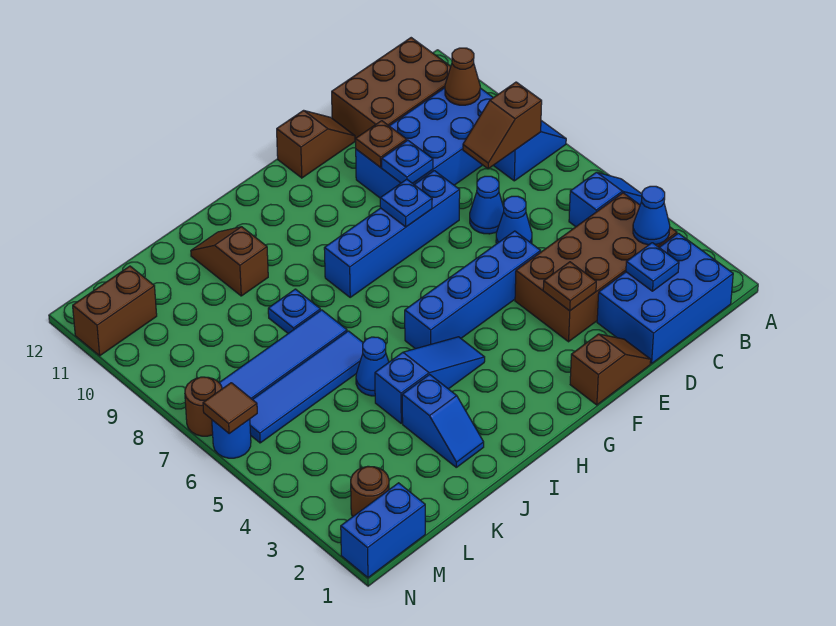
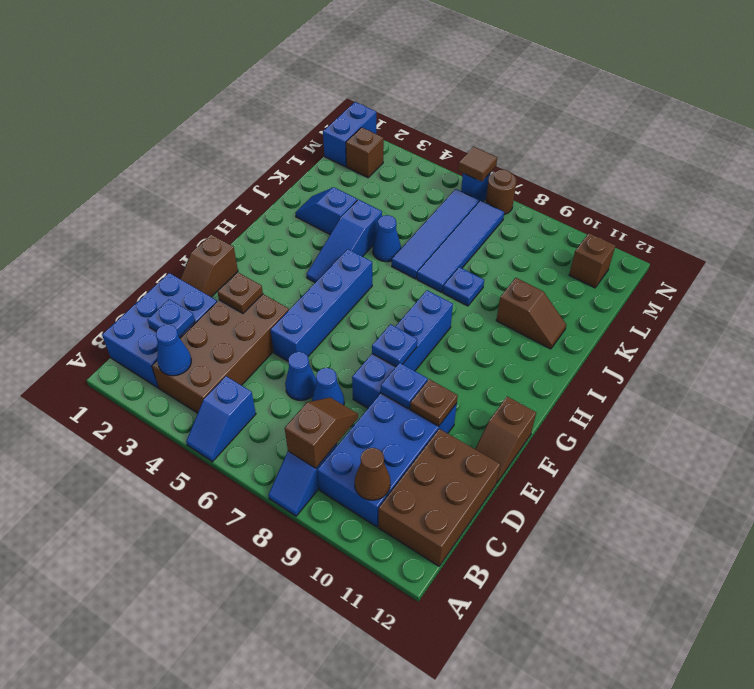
brown 1x1 round brick [351,466,389,517] -> brown 1x1 brick [346,127,384,178]
brown 1x2 brick [73,266,157,356] -> brown 1x1 brick [569,233,615,288]

